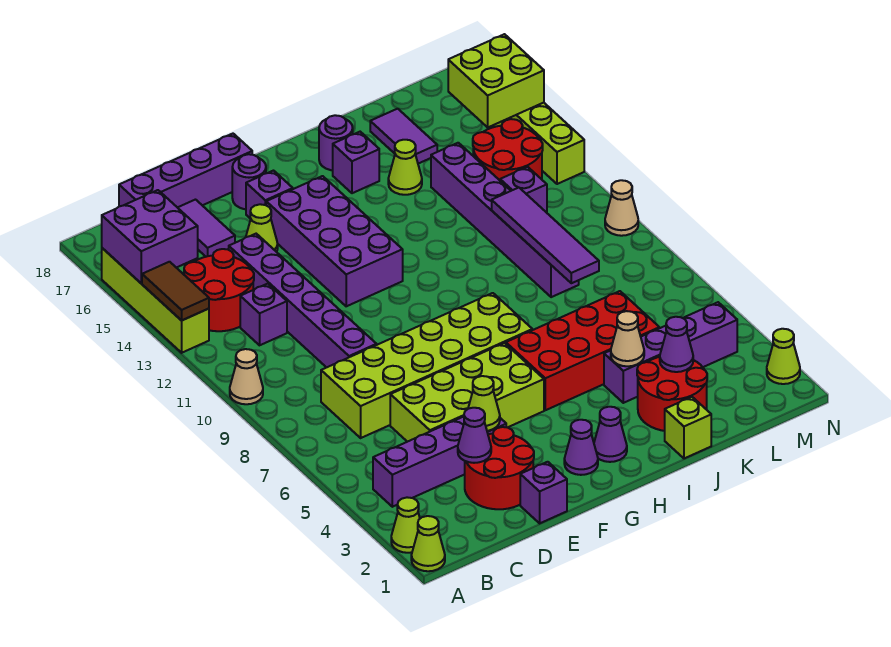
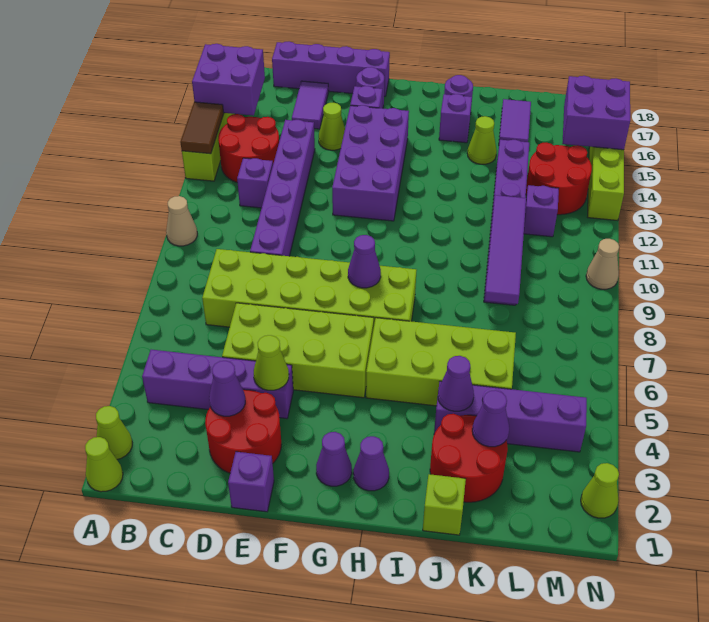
none -> purple 1x1 cone [348,235,381,288]
red 2x4 brick [506,291,659,410] -> lime 2x4 brick [366,318,516,406]
tan 1x1 cone [611,311,644,366] -> purple 1x1 cone [438,356,474,411]
lime 2x2 brick [448,34,544,127] -> purple 2x2 brick [562,76,630,150]

